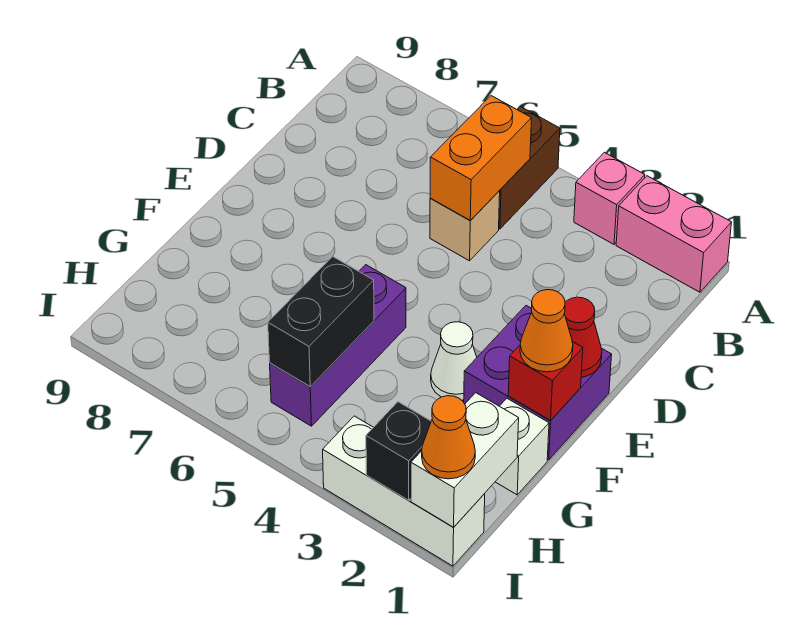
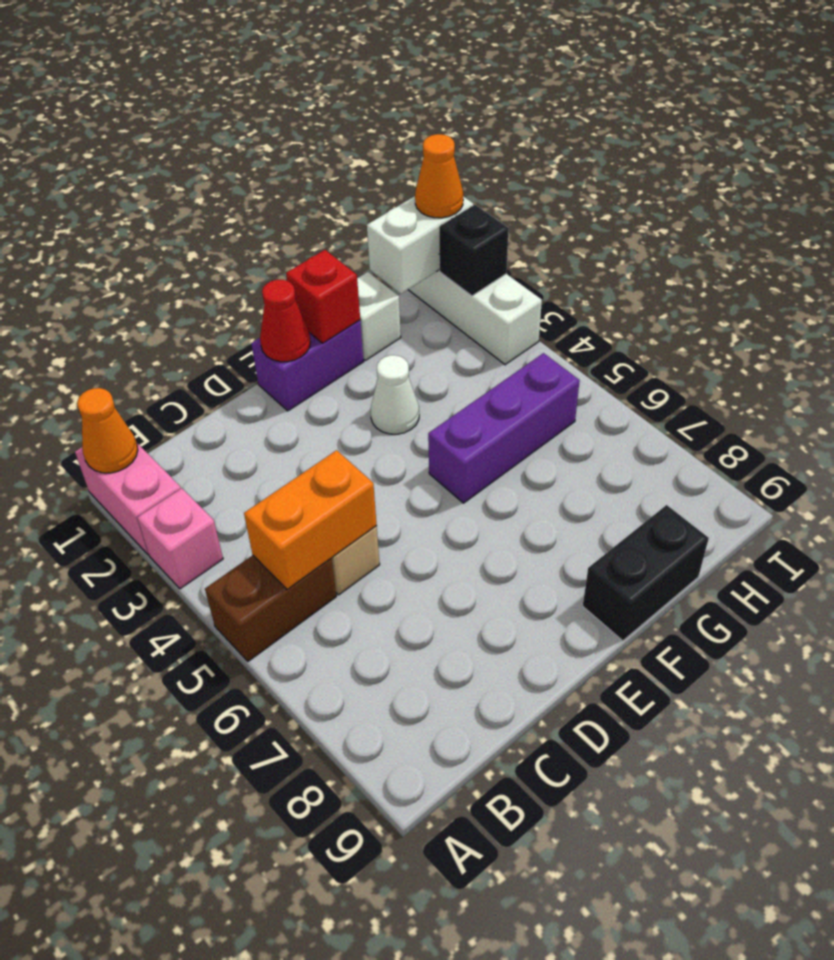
purple 2x2 brick [464,306,612,460] -> purple 1x2 brick [251,320,364,411]
orange 1x1 cone [520,290,573,372] -> orange 1x1 cone moved to [77,388,138,473]
black 1x2 brick [268,256,374,387] -> black 1x2 brick moved to [583,505,709,641]

